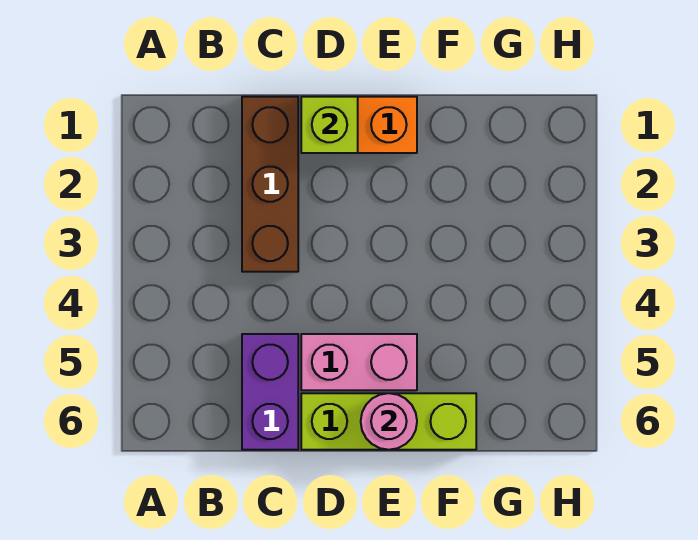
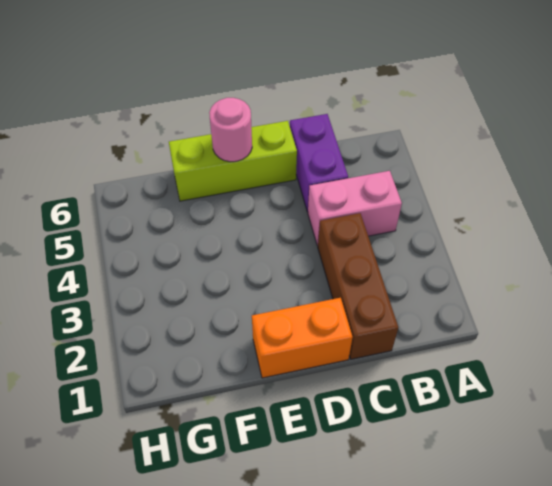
lime 1x1 brick [301,97,358,153] -> none
pink 1x2 brick [301,334,417,390] -> pink 1x2 brick moved to [308,171,402,246]

